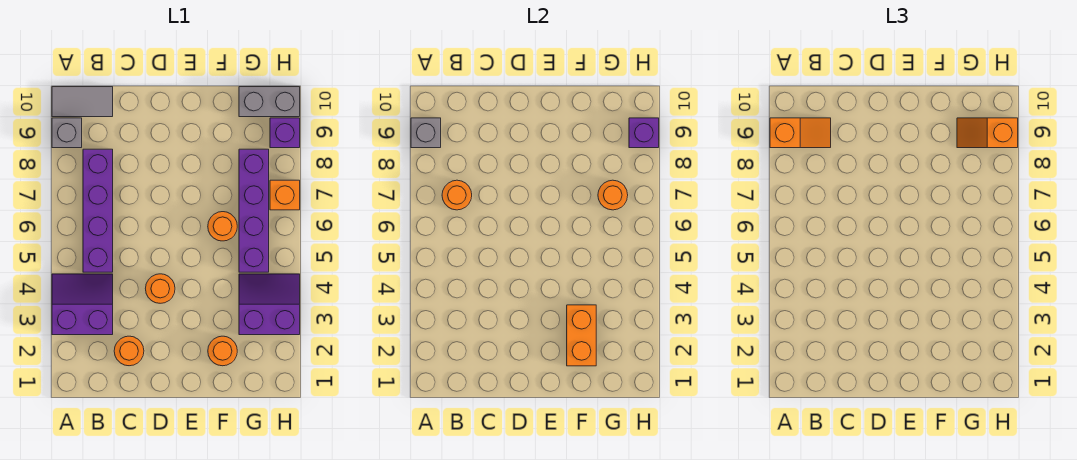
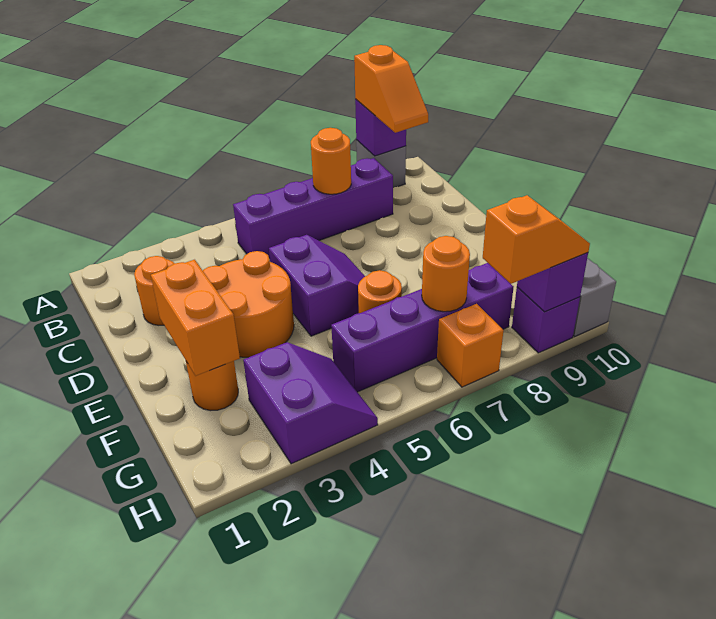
purple 2x2 slope [52,274,113,335] -> purple 2x2 slope moved to [269,235,365,336]
grey 1x1 brick [411,118,441,148] -> purple 1x1 brick [355,99,406,156]
grey 1x2 tile [52,87,113,117] -> none
orange 1x1 round brick [145,274,175,303] -> orange 2x2 round brick [203,251,294,357]
orange 1x2 brick [567,305,596,366] -> orange 1x2 brick turned to [151,260,240,376]
orange 1x2 slope [957,118,1018,148] -> orange 1x2 slope turned to [483,195,590,284]

